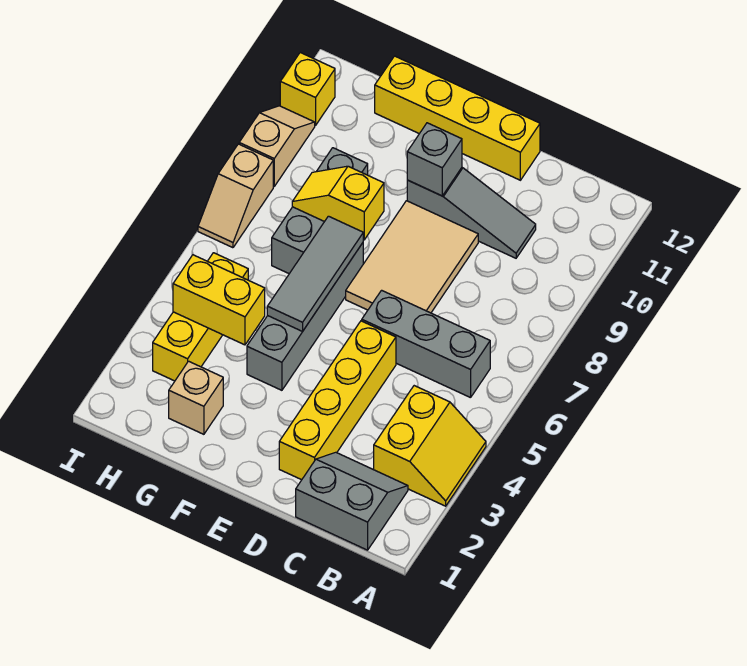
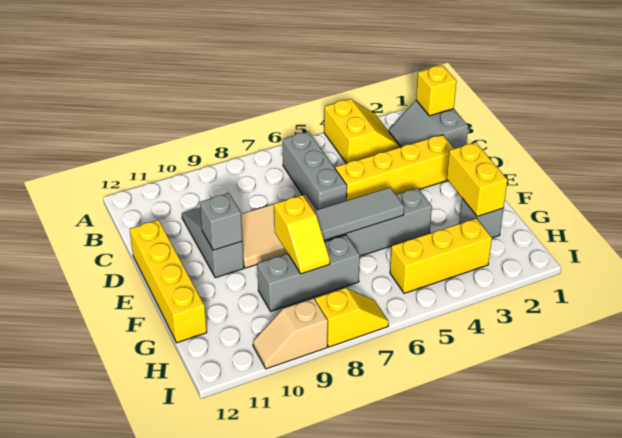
yellow 2x2 slope [374,386,486,506] -> yellow 2x2 slope turned to [324,99,400,164]
tan 1x1 brick [169,361,223,434] -> grey 1x1 brick [459,198,503,238]
yellow 1x2 brick [173,255,265,345] -> yellow 1x2 brick moved to [447,142,507,217]
tan 1x2 slope [198,144,273,248] -> yellow 1x2 slope [315,288,389,347]
yellow 1x1 brick [280,53,335,126] -> yellow 1x1 brick moved to [416,65,456,116]

